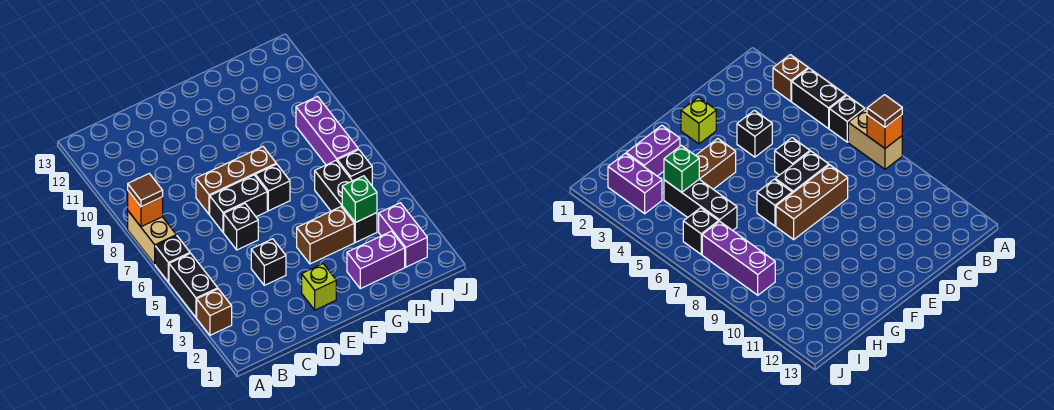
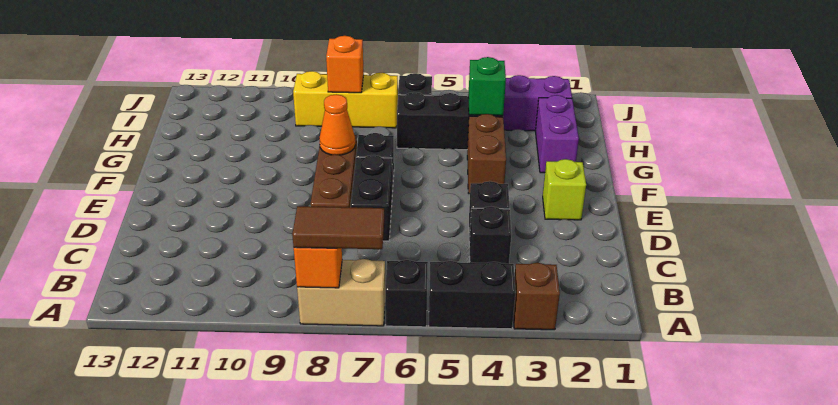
brown 1x1 tile [128,174,163,207] -> brown 1x2 tile [292,206,384,249]
black 1x1 brick [224,204,258,250] -> black 1x1 brick moved to [469,207,511,264]
none -> orange 1x1 cone [319,94,355,155]
purple 1x3 brick [296,97,358,165] -> yellow 1x3 brick [293,71,398,128]
none -> orange 1x1 brick [326,36,364,93]

